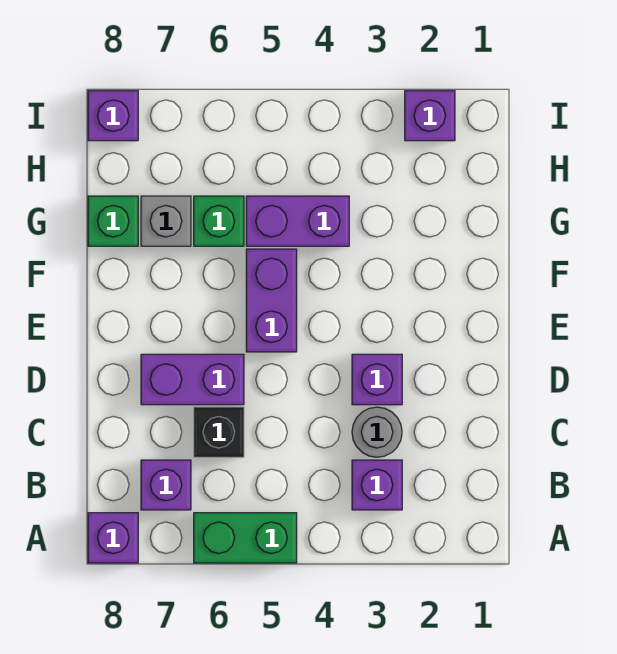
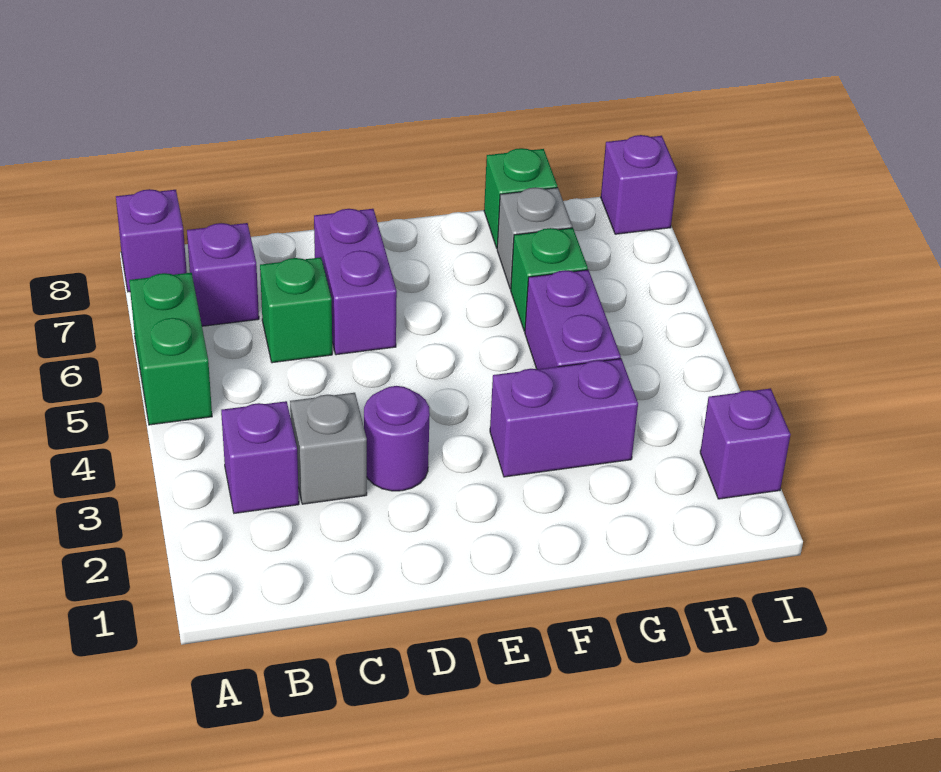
grey 1x1 round brick [352,407,402,457] -> grey 1x1 brick [290,393,367,504]
black 1x1 brick [194,407,244,457] -> green 1x1 brick [260,257,332,363]
purple 1x1 brick [352,354,402,405] -> purple 1x1 round brick [364,386,430,491]
purple 1x2 brick [246,249,297,352] -> purple 1x2 brick moved to [490,359,638,477]

